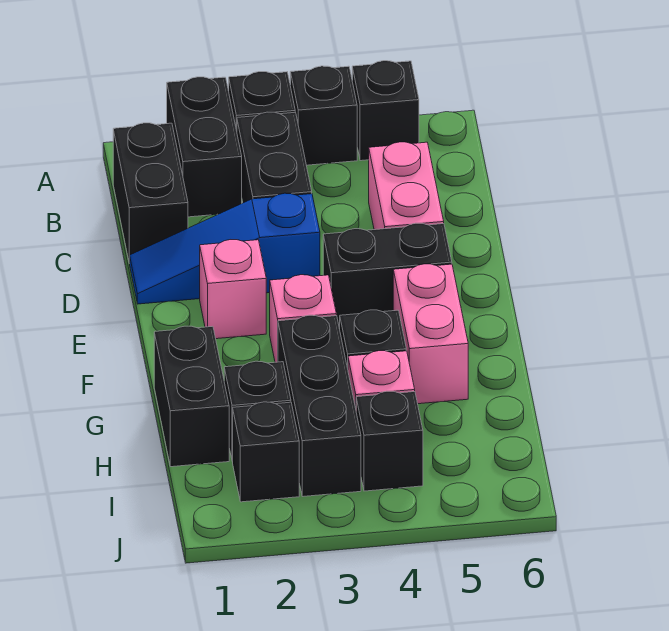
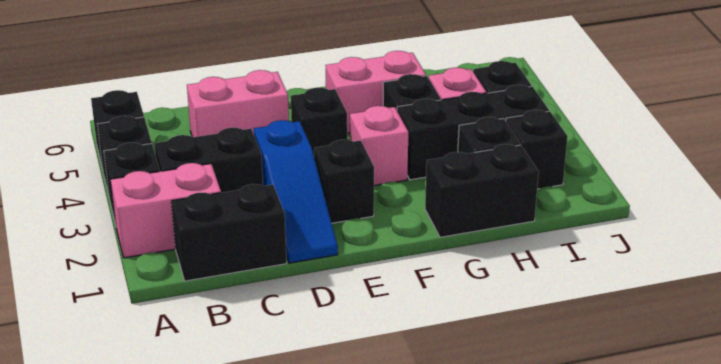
black 1x2 brick [167,77,242,217] -> pink 1x2 brick [110,163,221,258]
pink 1x1 brick [200,240,266,339] -> black 1x1 brick [314,140,374,223]
black 1x2 brick [323,223,452,328] -> black 1x1 brick [291,88,347,155]

